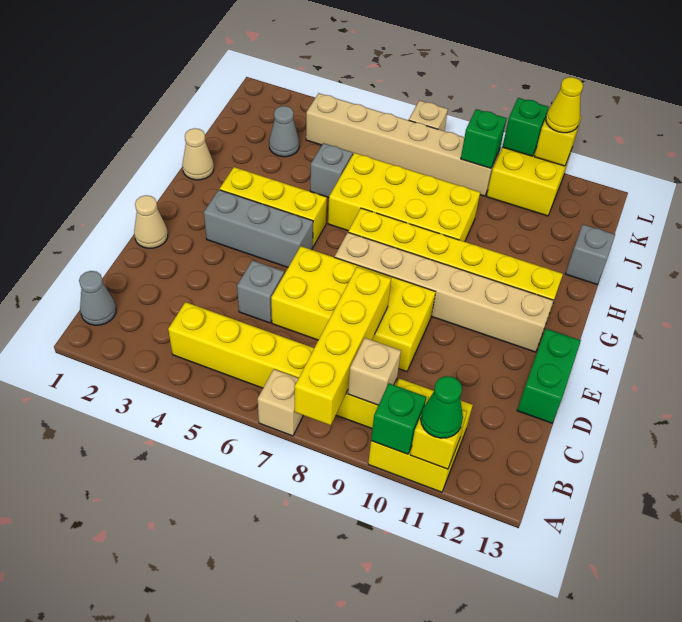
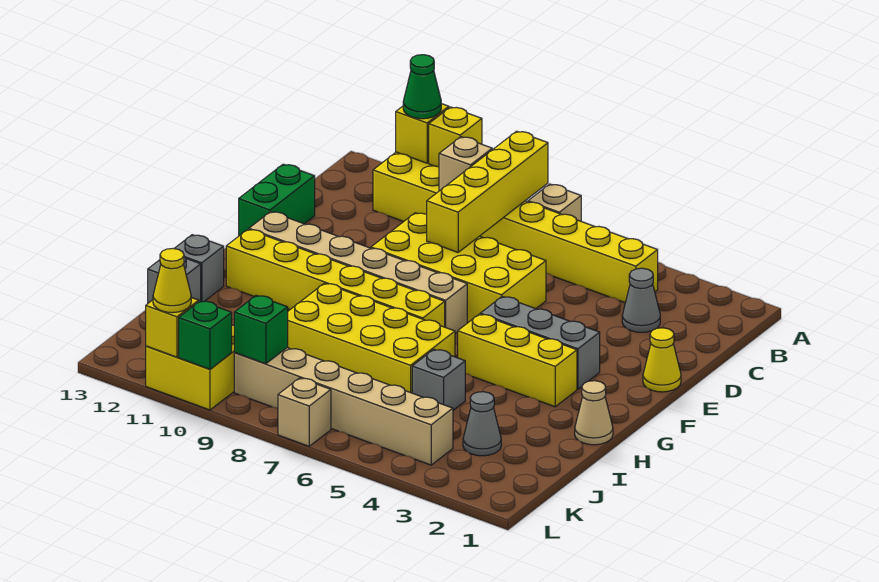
green 1x1 brick [371,383,426,454] -> yellow 1x1 brick [429,107,482,167]
grey 1x1 cone [79,271,116,325] -> grey 1x1 cone moved to [622,268,660,332]
grey 1x1 brick [237,260,284,323] -> grey 1x1 brick moved to [174,235,224,302]
tan 1x1 cone [134,195,168,248] -> yellow 1x1 cone [643,328,681,392]

